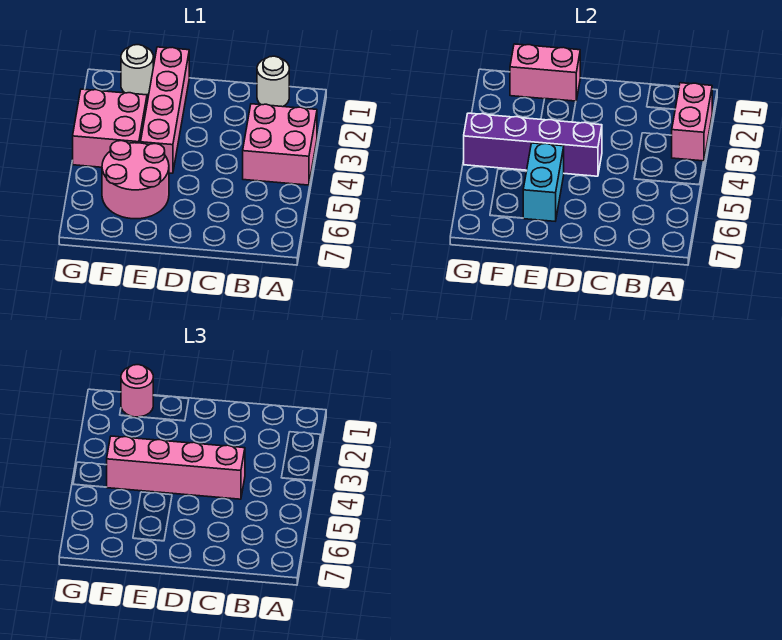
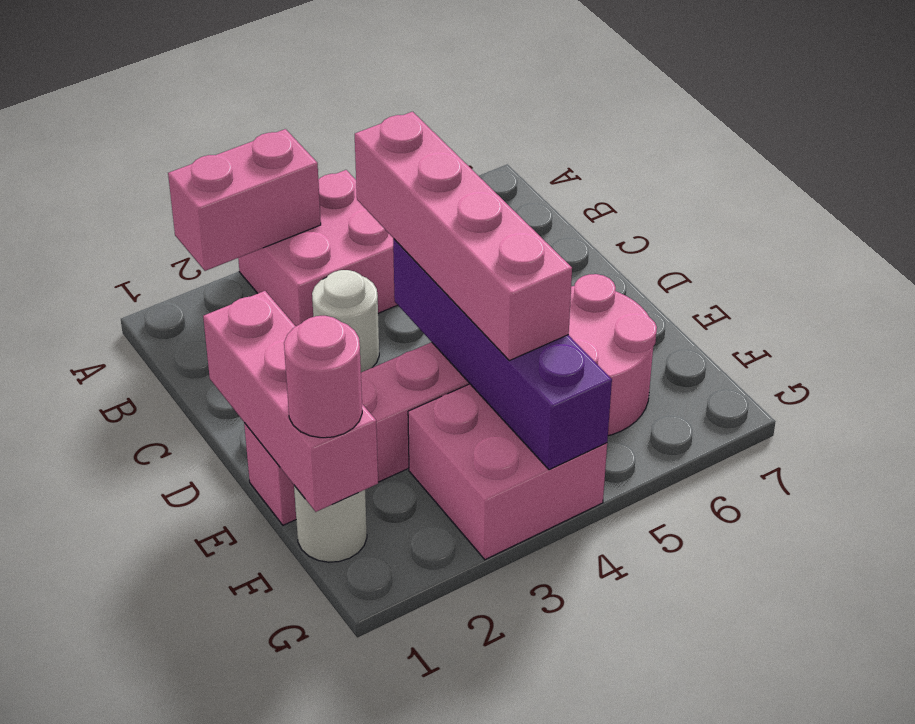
white 1x1 round brick [257,56,289,107] -> white 1x1 round brick moved to [312,270,379,372]
pink 1x2 brick [510,44,580,101] -> pink 1x3 brick [203,291,378,512]
cyan 1x2 brick [523,143,564,221] -> none

